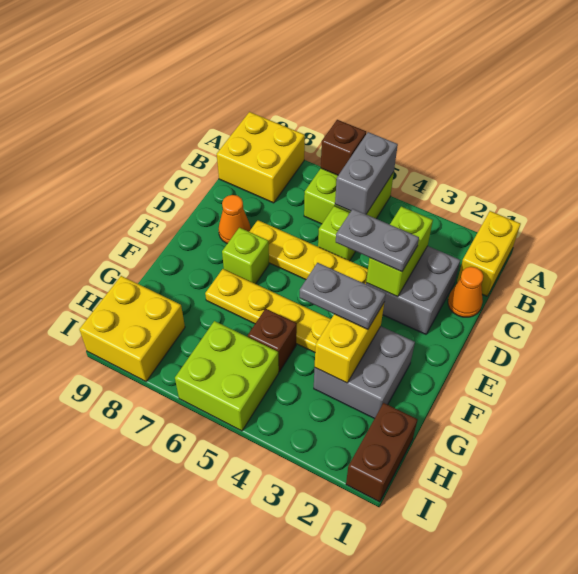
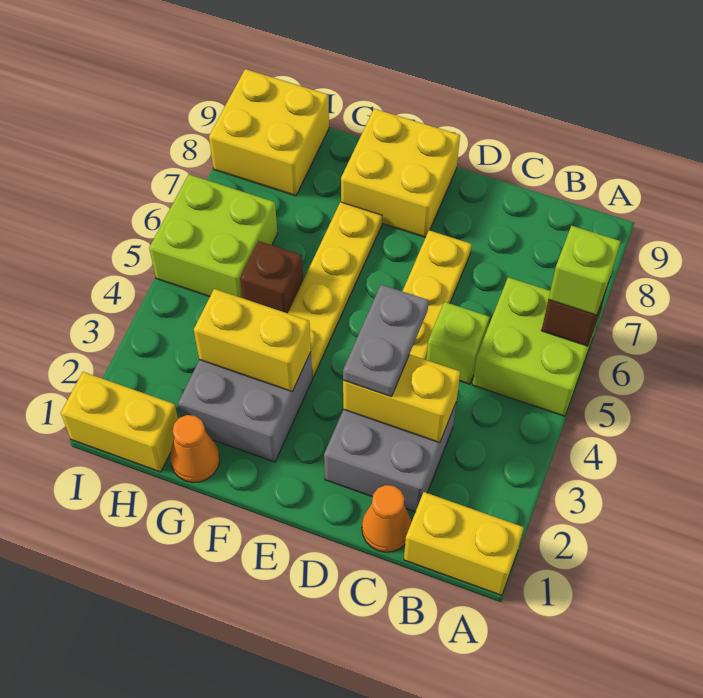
grey 1x2 brick [335,132,398,214] -> none
yellow 2x2 brick [217,112,305,203] -> yellow 2x2 brick moved to [341,109,460,237]
lime 1x2 brick [366,207,433,297] -> yellow 1x2 brick [343,354,460,443]
orange 1x1 cone [219,195,251,244] -> orange 1x1 cone moved to [170,415,220,482]
lime 1x1 brick [222,228,269,284] -> lime 1x1 brick moved to [548,226,621,315]
grey 1x2 plate [299,263,386,329] -> none
brown 1x2 brick [346,403,418,502] -> yellow 1x2 brick [61,372,178,472]

